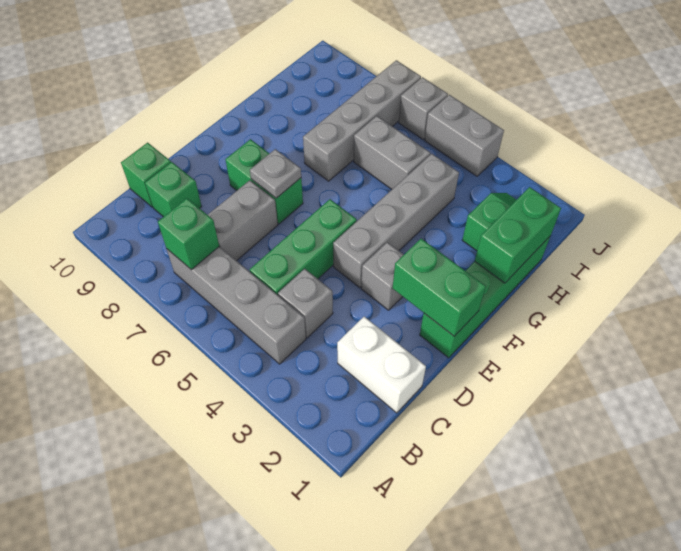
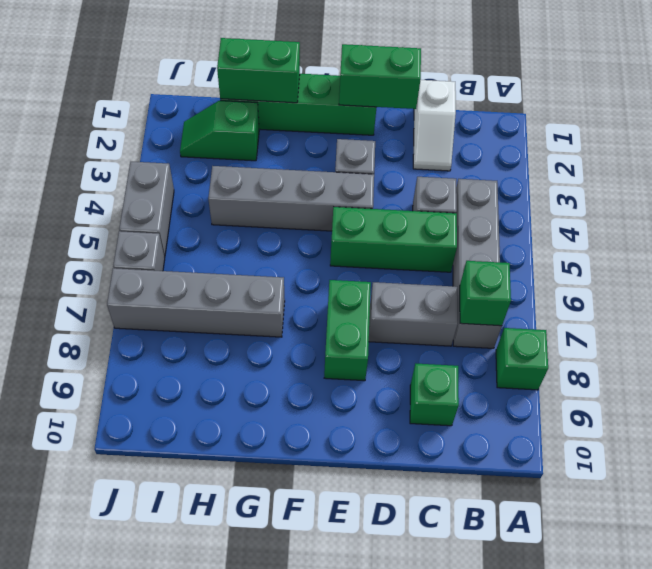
white 1x2 brick [337,317,426,413] -> white 1x2 slope [413,80,456,171]
green 1x1 brick [121,143,171,207] -> green 1x1 brick moved to [496,328,548,390]
green 1x2 brick [393,239,486,336] -> green 1x2 brick turned to [339,44,421,109]
grey 1x1 plate [250,149,301,198] -> none
grey 1x2 brick [354,116,430,189] -> none

